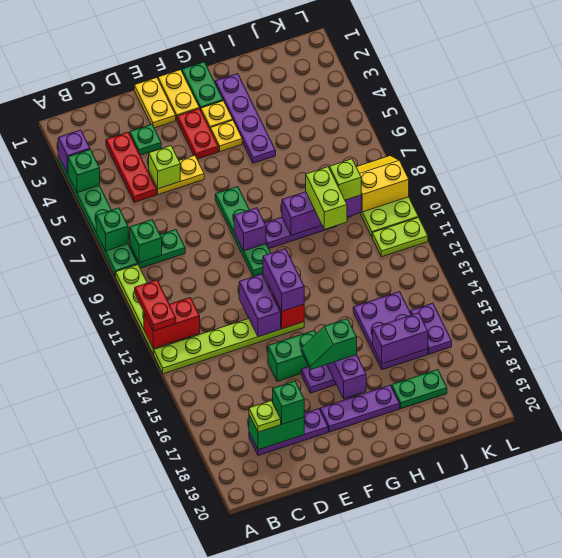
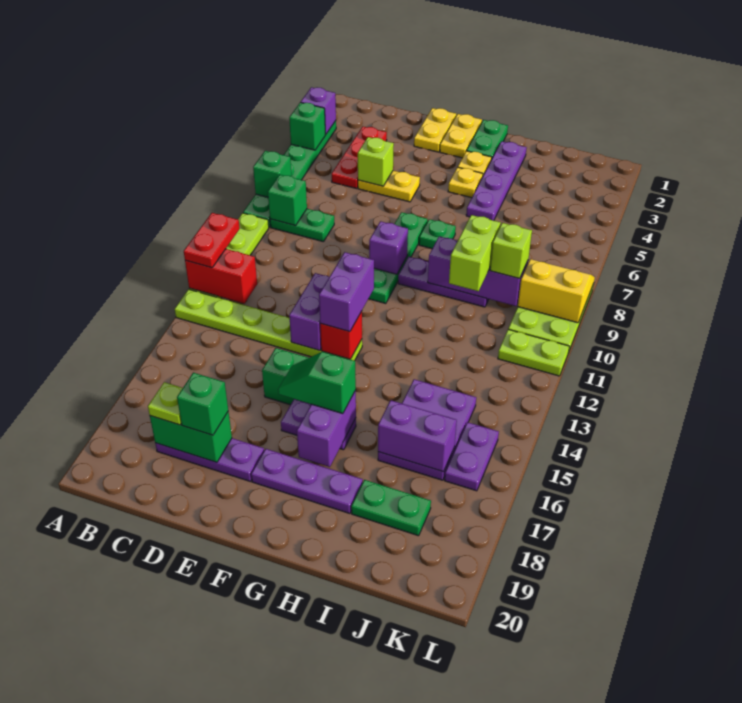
green 1x1 plate [130,124,161,155] -> green 1x1 plate moved to [419,219,456,249]
red 1x2 plate [177,109,218,159] -> none

